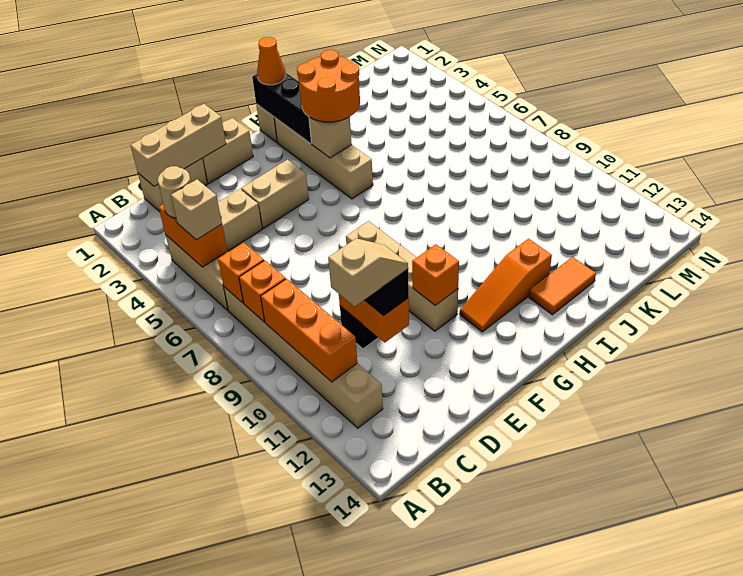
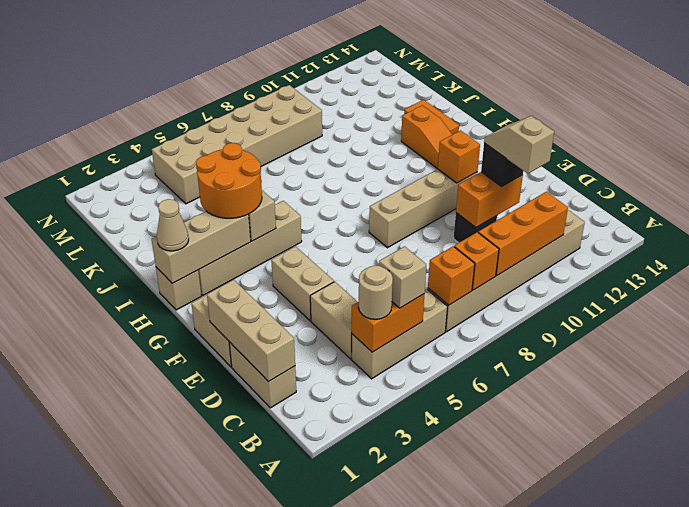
black 1x3 brick [252,72,311,144] -> tan 1x3 brick [152,211,251,283]
orange 1x1 cone [257,37,286,85] -> tan 1x1 cone [157,199,189,251]
none -> tan 2x6 brick [152,85,322,204]

